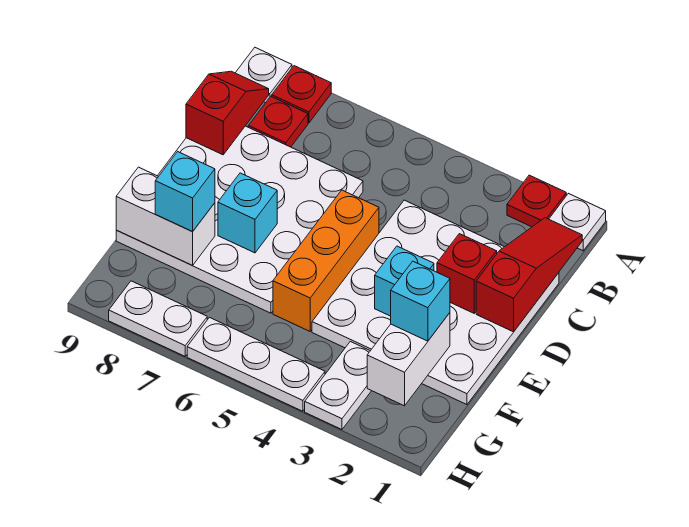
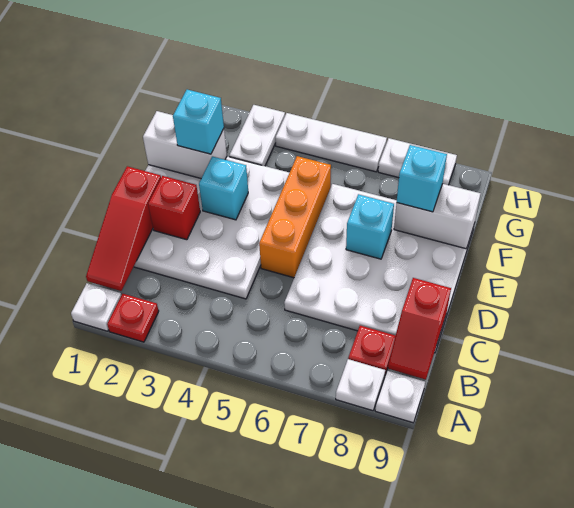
red 1x1 plate [272,66,331,123] -> white 1x1 plate [336,359,385,411]
white 1x2 brick [367,313,450,406] -> white 1x2 brick turned to [143,111,227,178]

